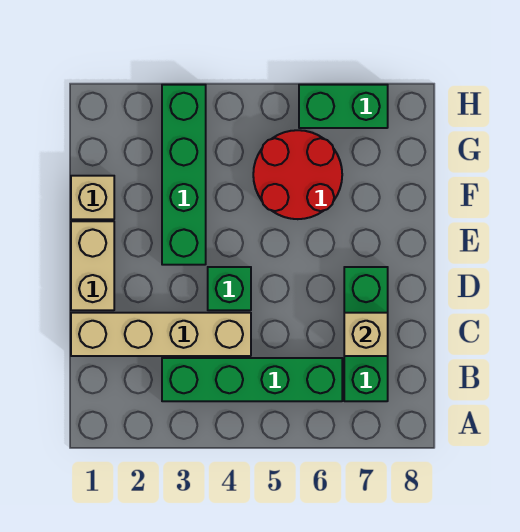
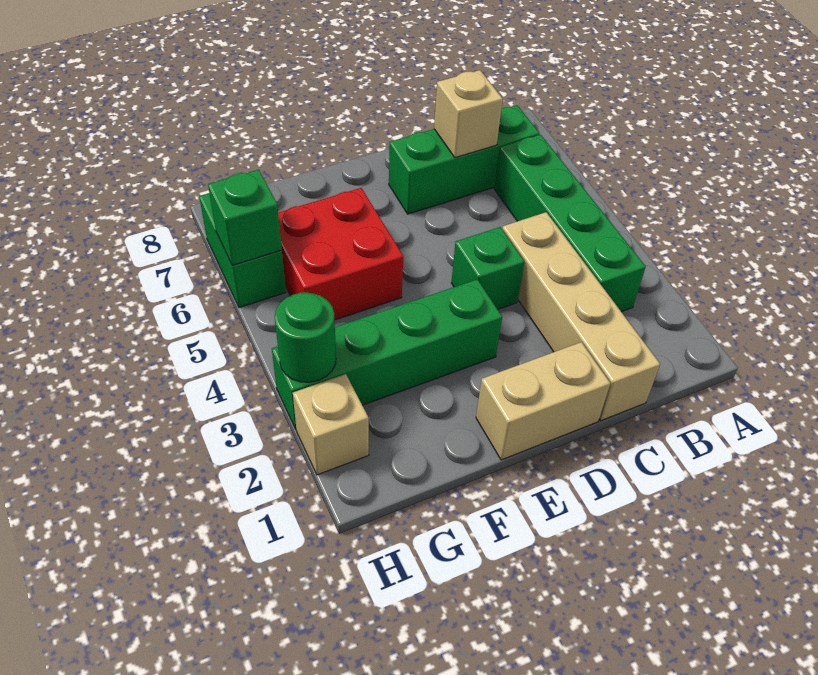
tan 1x1 brick [71,176,114,219] -> tan 1x1 brick moved to [293,374,369,475]
red 2x2 round brick [253,130,342,219] -> red 2x2 brick [278,188,403,320]
none -> green 1x1 round brick [275,292,336,382]
none -> green 1x1 brick [208,170,282,265]

